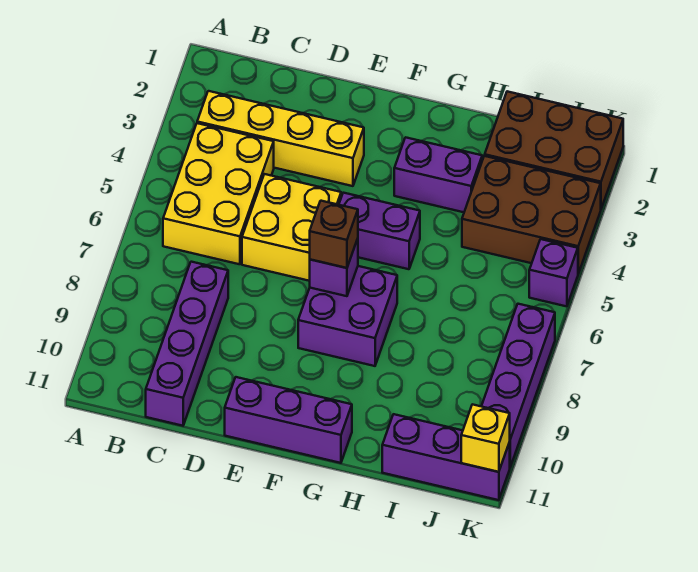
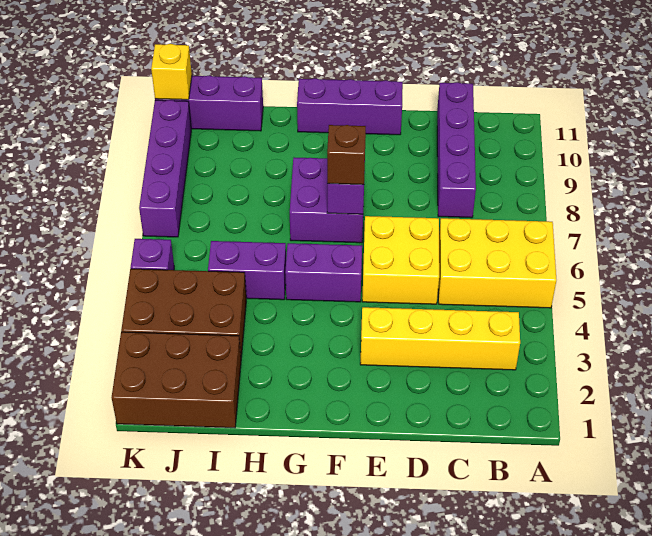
yellow 2x3 brick [163,123,274,264] -> yellow 2x3 brick turned to [438,218,556,308]
purple 1x2 brick [394,137,482,212] -> purple 1x2 brick moved to [208,241,286,300]

